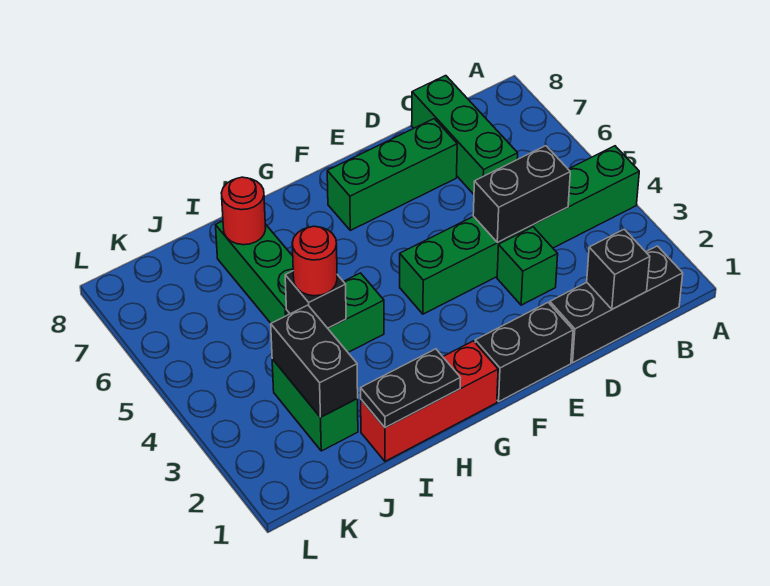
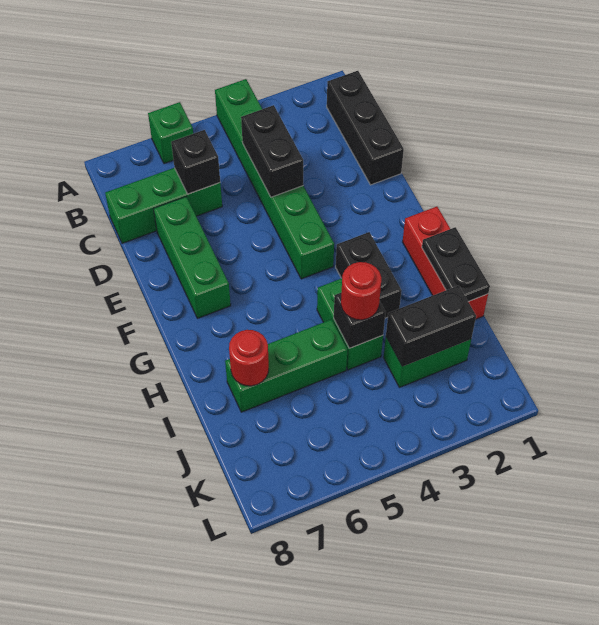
black 1x1 brick [587,229,650,309] -> black 1x1 brick moved to [171,130,220,194]
green 1x1 brick [497,227,558,305] -> green 1x1 brick moved to [148,102,193,164]
black 1x2 brick [475,303,573,401] -> black 1x2 brick moved to [336,232,402,318]

